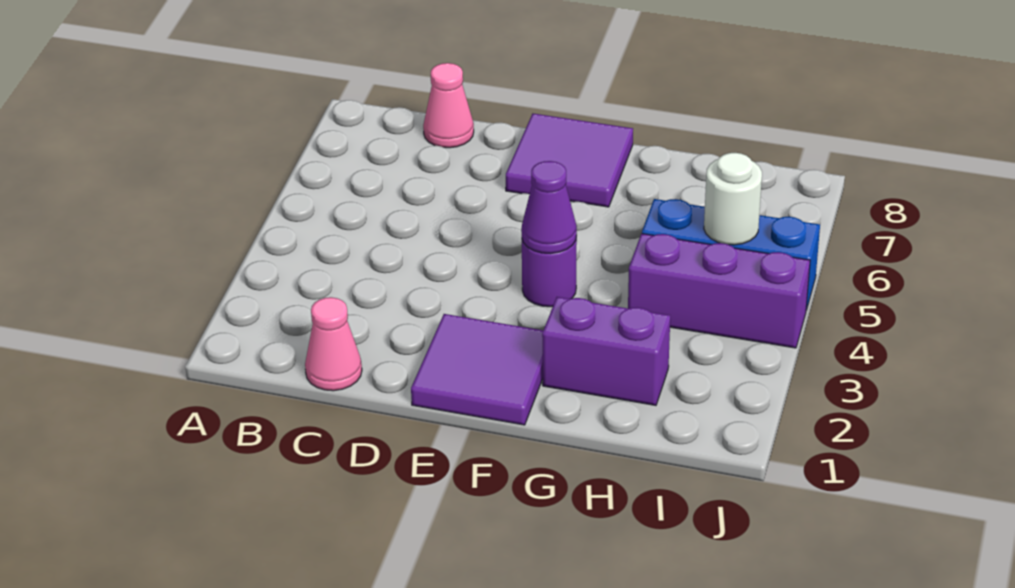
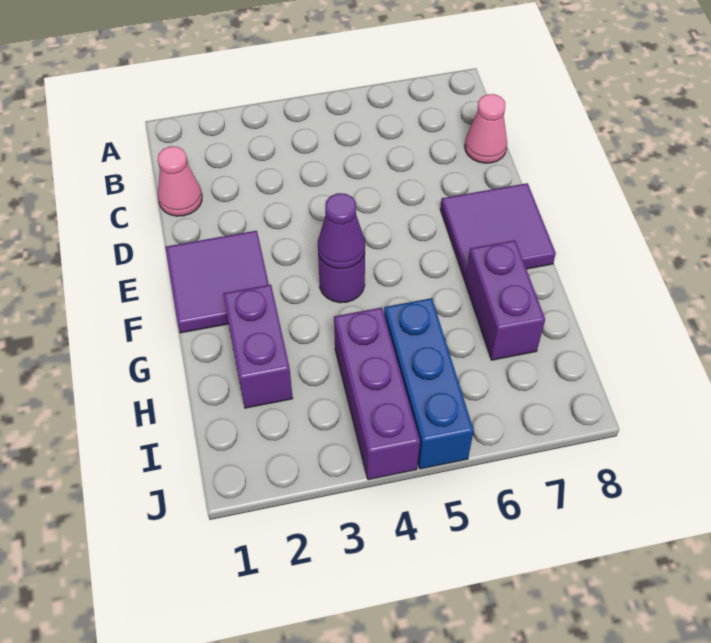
none -> purple 1x2 brick [465,240,545,360]
white 1x1 round brick [704,153,762,245] -> none

